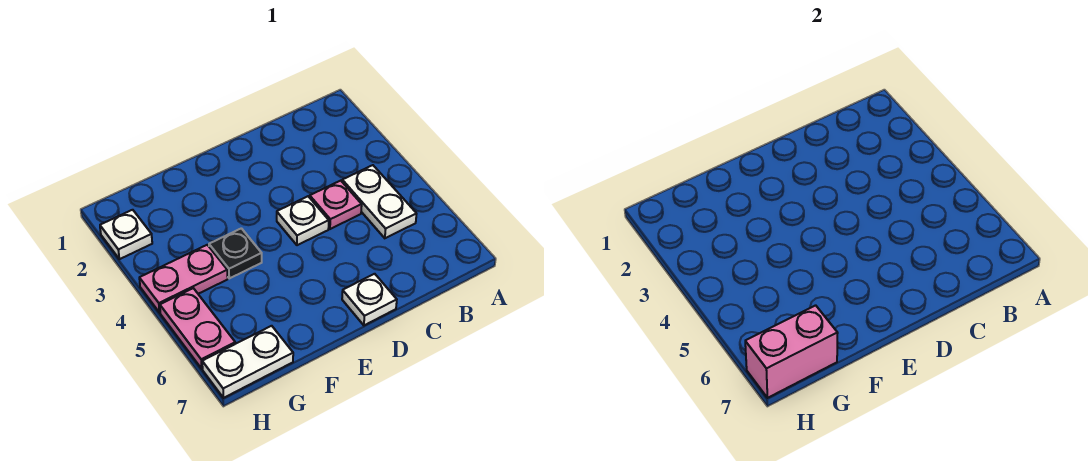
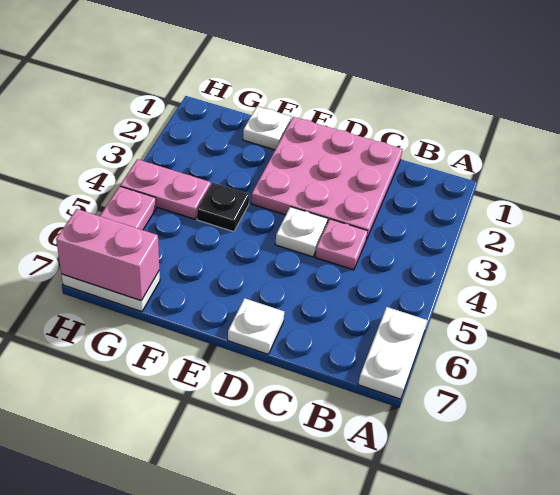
white 1x2 plate [342,165,416,238] -> white 1x2 plate moved to [358,307,427,399]
none -> pink 3x3 plate [251,117,403,240]
white 1x1 plate [100,210,152,259] -> white 1x1 plate moved to [243,106,291,150]

